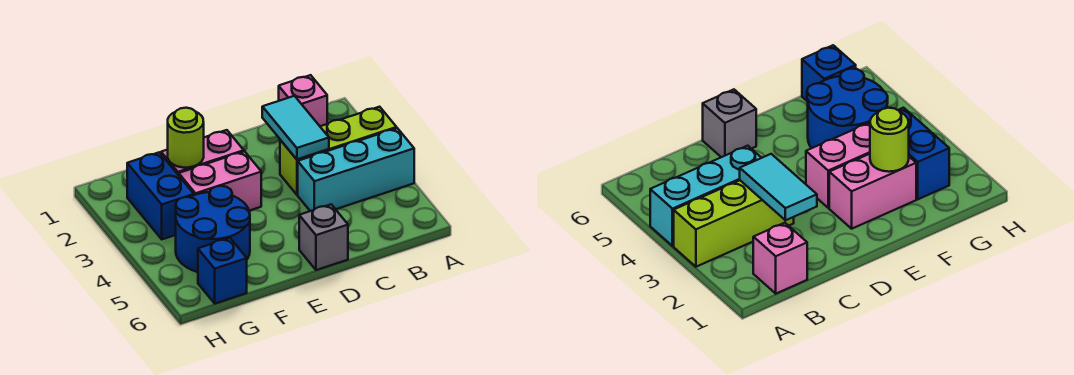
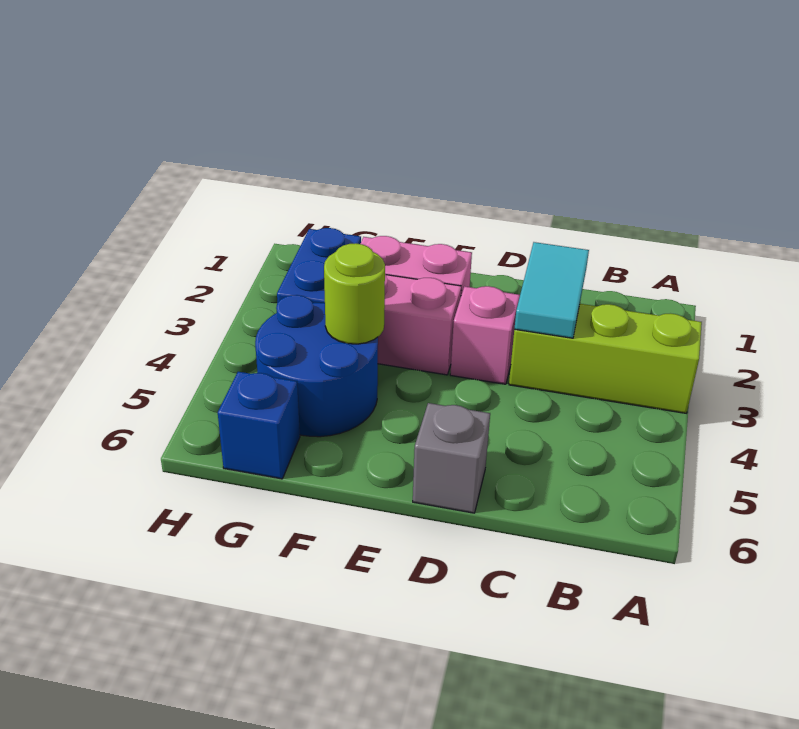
cyan 1x3 brick [298,128,414,211] -> none
pink 1x1 brick [279,75,327,126] -> pink 1x1 brick moved to [450,286,520,384]
lime 1x1 round brick [168,108,204,168] -> lime 1x1 round brick moved to [324,243,385,344]

